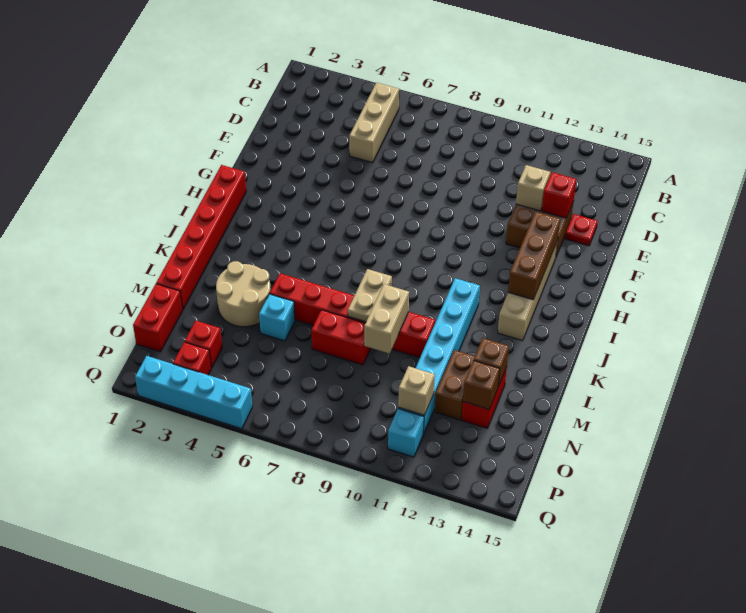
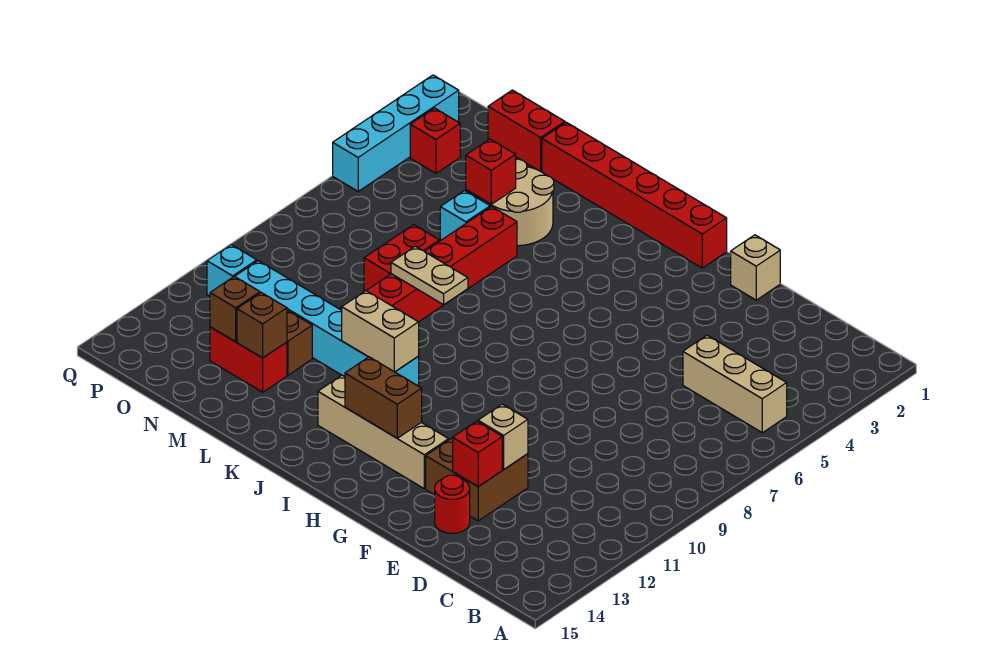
red 1x1 plate [565,214,597,246] -> red 1x1 round brick [435,475,470,533]
brown 1x3 brick [508,212,560,300] -> brown 1x2 brick [345,357,422,438]
tan 1x2 brick [364,284,409,354] -> tan 1x2 brick moved to [342,291,419,372]
red 1x1 brick [185,321,222,368] -> red 1x1 brick moved to [466,139,516,204]
tan 1x1 brick [398,366,435,415] -> tan 1x1 brick moved to [731,235,780,300]

